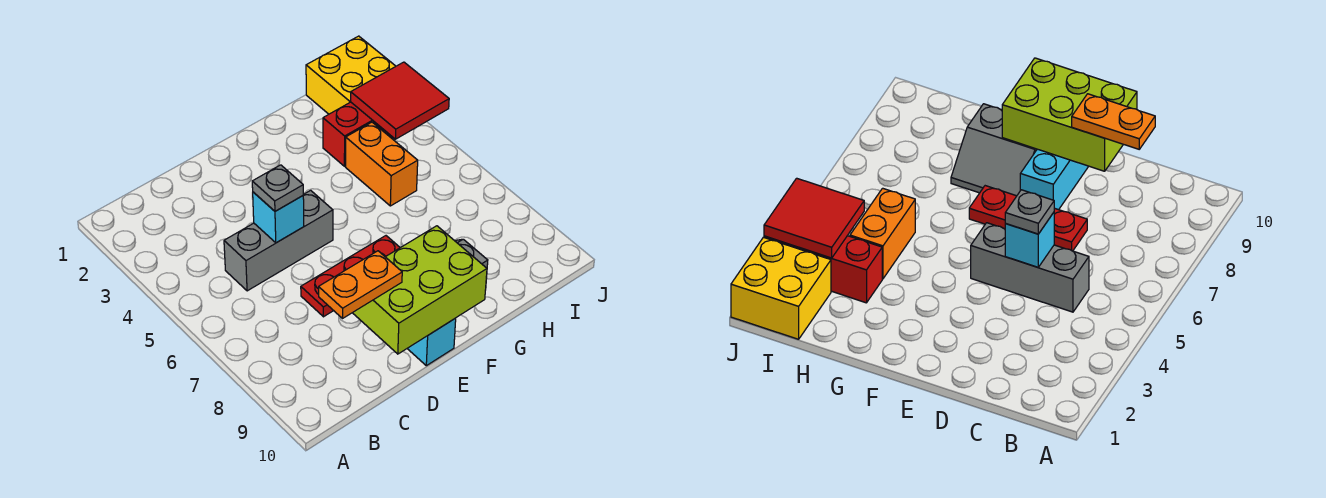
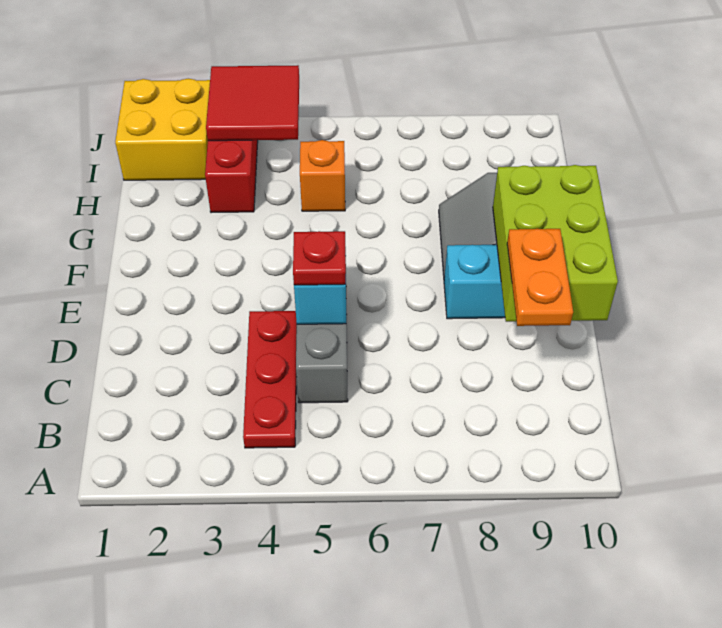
grey 1x1 plate [252,165,303,211] -> red 1x1 plate [293,231,346,285]
red 1x3 plate [301,236,400,317] -> red 1x3 plate moved to [243,311,297,448]
orange 1x2 brick [346,122,418,206] -> orange 1x1 brick [300,140,345,211]

